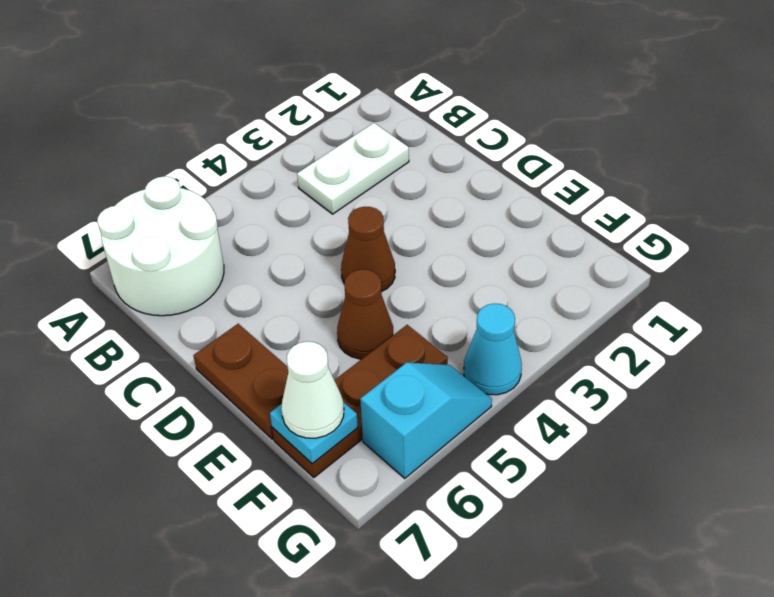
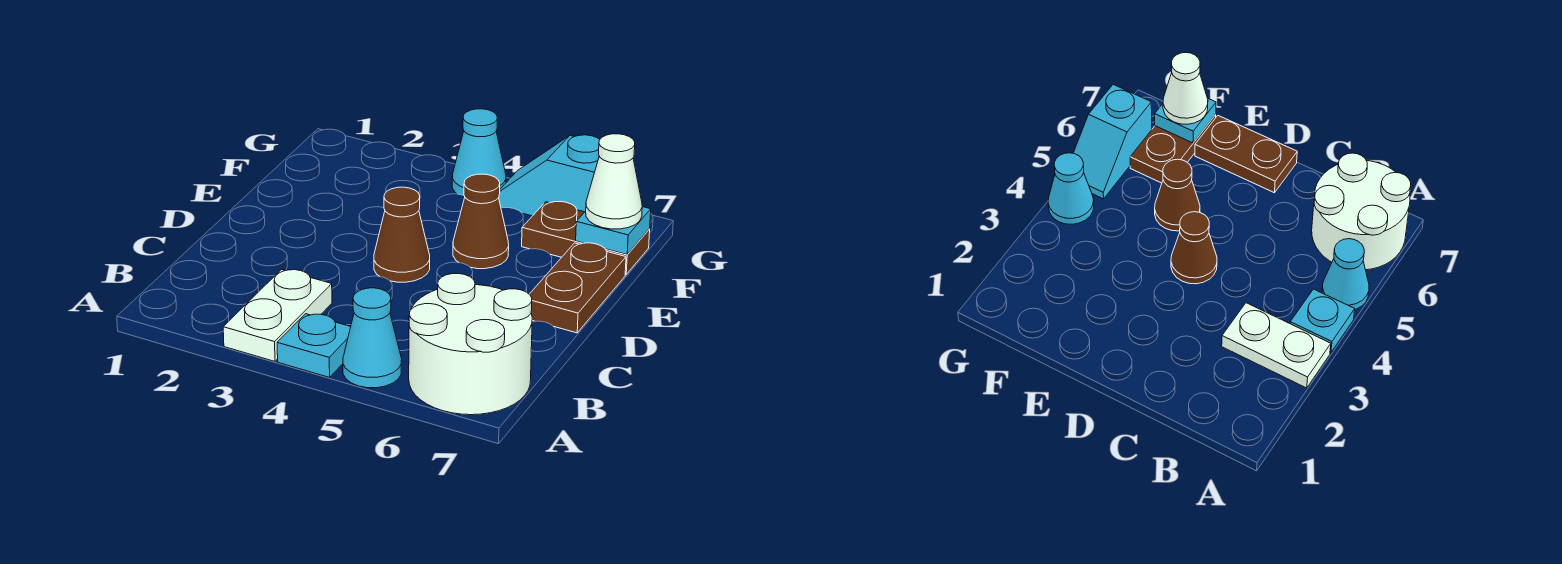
none -> cyan 1x1 plate [277,314,351,377]
none -> cyan 1x1 cone [343,288,402,388]
white 1x2 plate [297,123,409,214] -> white 1x2 plate turned to [223,270,332,361]
brown 1x3 plate [272,325,448,477] -> brown 1x2 plate [522,201,650,275]

